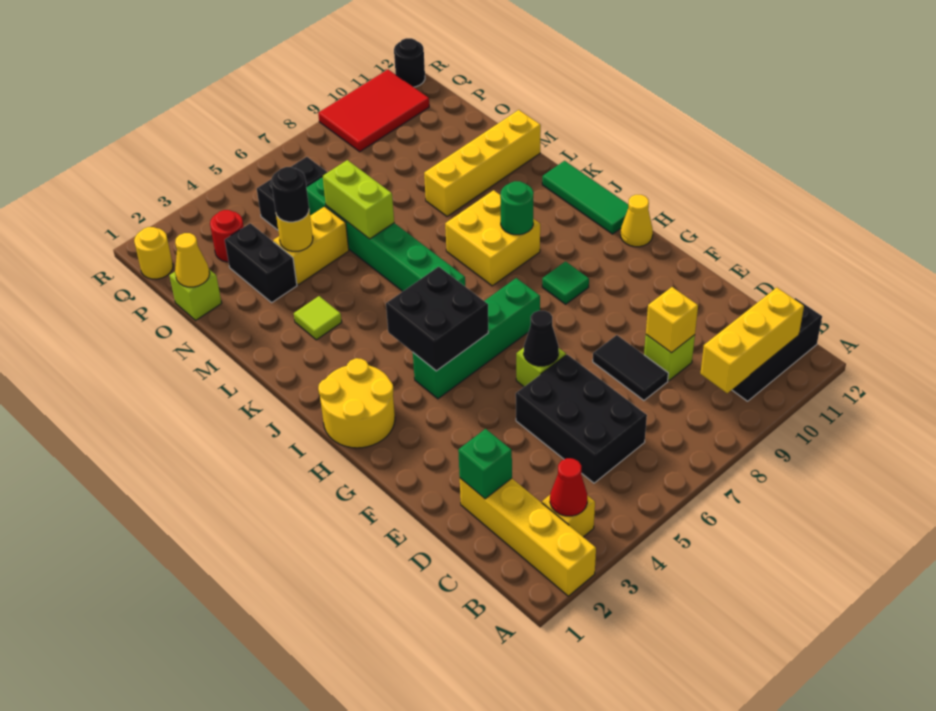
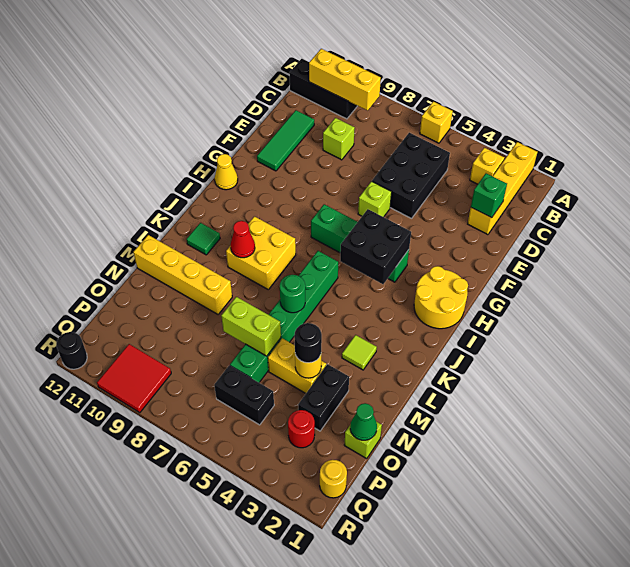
red 1x1 cone [550,458,587,516] -> red 1x1 cone moved to [230,221,255,258]
black 1x2 tile [593,335,668,400] -> none
yellow 1x1 brick [646,287,698,353] -> yellow 1x1 brick moved to [420,102,453,143]
black 1x1 cone [524,311,559,366] -> none
green 1x1 tile [542,262,589,304] -> green 1x1 tile moved to [186,223,220,255]
green 1x3 tile [542,161,628,234] -> green 1x3 tile moved to [257,110,314,171]
green 1x1 round brick [500,181,534,235] -> green 1x1 round brick moved to [280,275,305,313]
lime 1x2 brick [323,160,394,239] -> lime 1x2 brick turned to [221,297,281,356]
yellow 1x1 cone [175,233,210,287] -> green 1x1 cone [350,403,377,440]
red 2x3 tile [318,70,429,152] -> red 2x2 tile [97,344,171,413]

